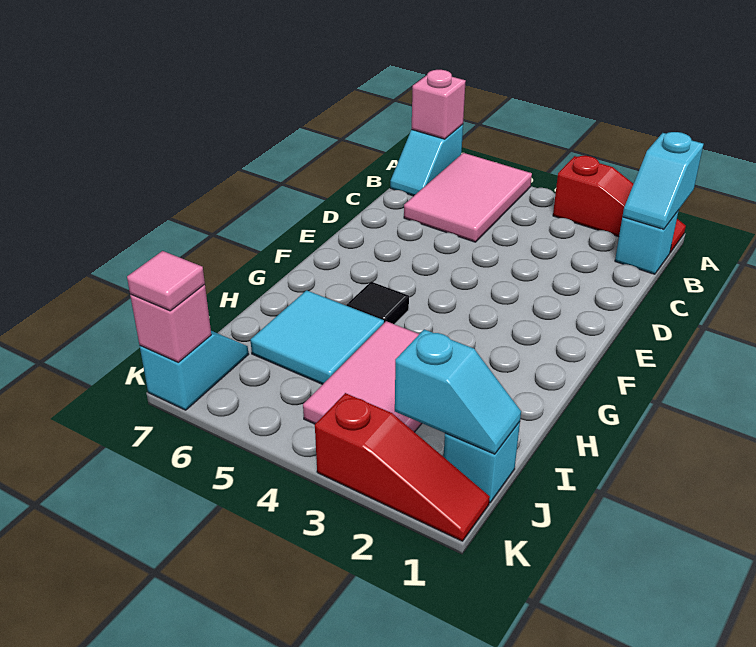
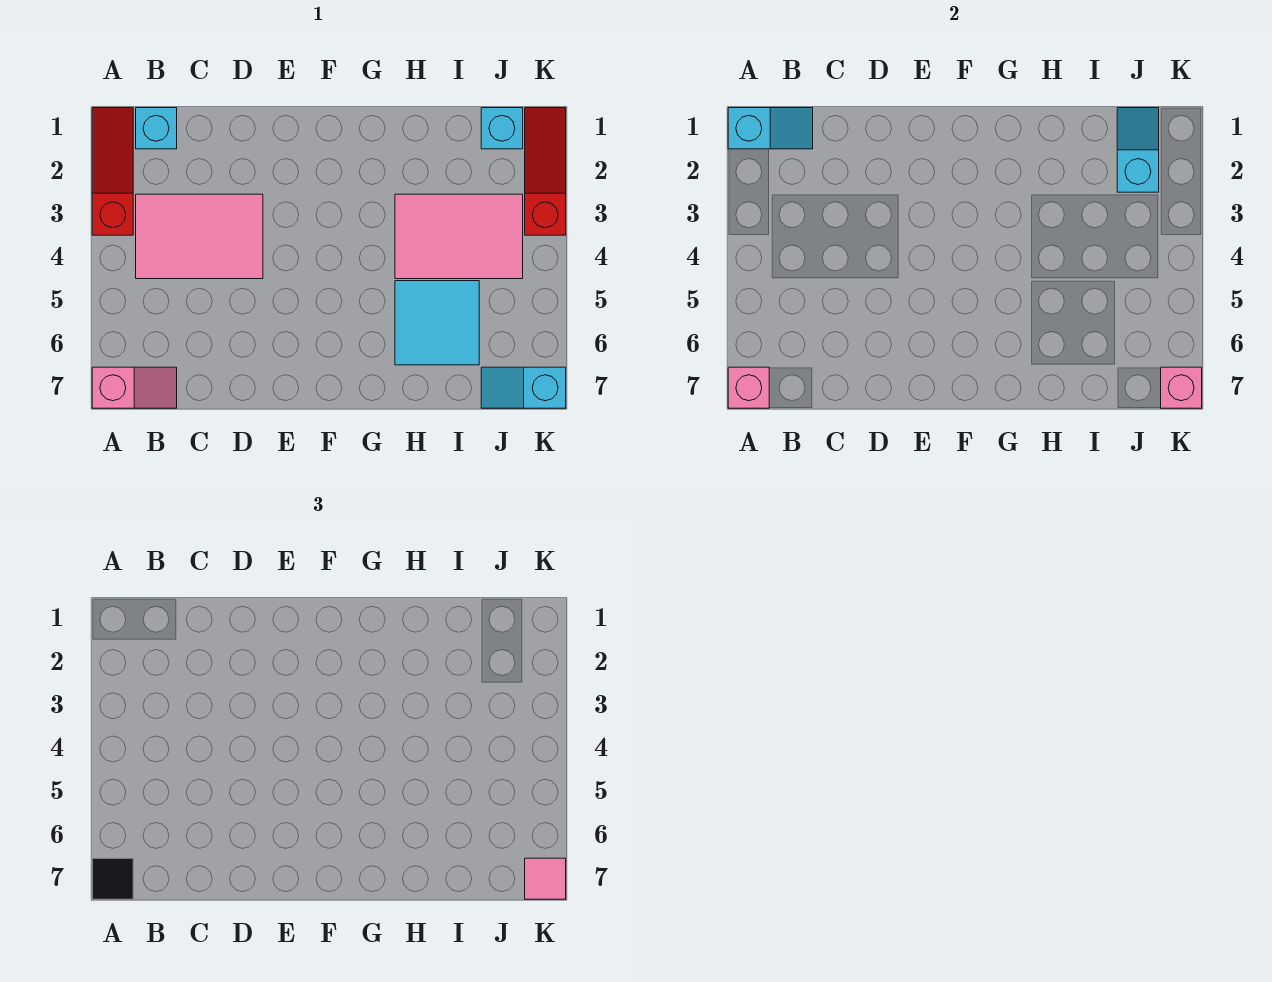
pink 2x3 tile [404,153,532,242] -> pink 2x3 tile moved to [136,194,263,279]
cyan 1x2 slope [390,124,463,196] -> pink 1x2 slope [92,367,177,408]
black 1x1 tile [347,282,409,324] -> black 1x1 tile moved to [92,858,133,899]

